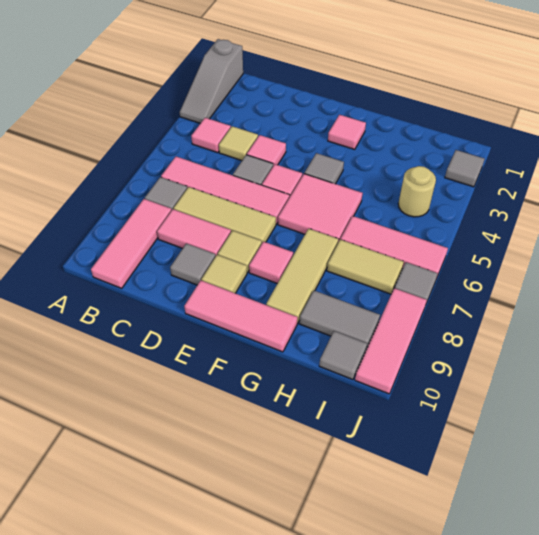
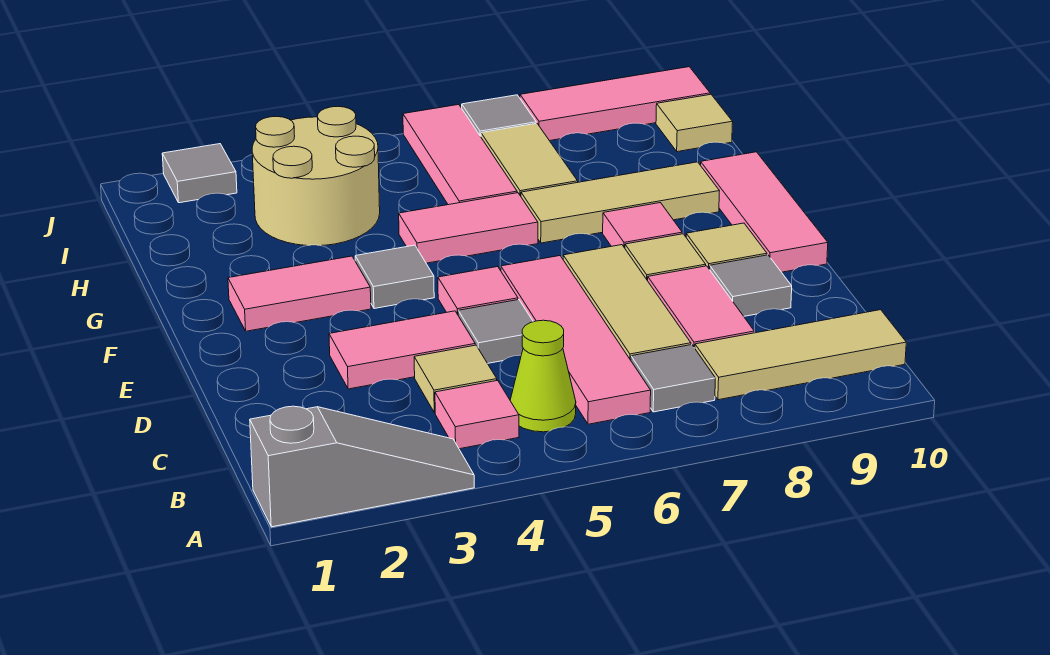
none -> lime 1x1 cone [510,320,576,432]
pink 1x3 tile [91,199,172,288] -> tan 1x3 tile [695,310,906,400]
pink 1x1 tile [247,135,286,166] -> pink 1x2 tile [329,311,475,389]
pink 1x1 tile [328,115,366,150] -> pink 1x2 tile [228,256,371,331]
pink 2x2 tile [278,174,363,242] -> pink 1x2 tile [399,193,538,263]
grey 1x2 tile [300,291,380,349] -> none
tan 1x1 round brick [398,166,436,217] -> tan 2x2 round brick [252,106,380,246]
grey 1x1 tile [319,331,367,380] -> tan 1x1 tile [656,94,733,152]

